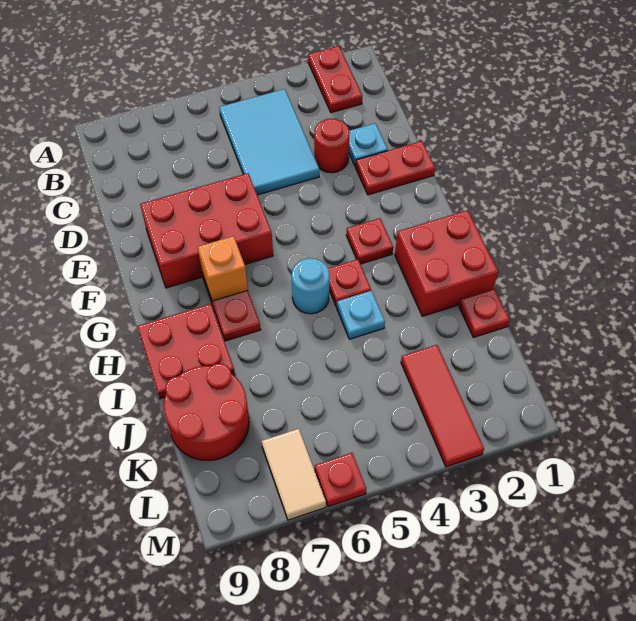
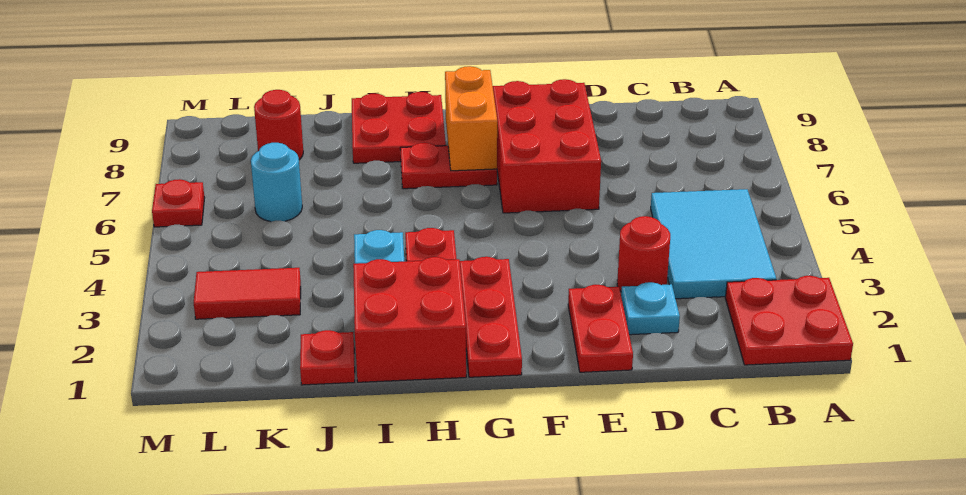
red 1x2 plate [308,46,362,113] -> red 2x2 plate [725,276,853,365]
cyan 2x3 tile [219,89,319,195] -> cyan 2x3 tile turned to [651,189,776,299]
red 1x1 plate [346,218,393,264] -> red 1x3 plate [460,257,522,377]
orange 1x1 brick [198,236,248,301] -> orange 1x2 brick [445,66,497,171]
cyan 1x1 round brick [292,258,330,314] -> cyan 1x1 round brick moved to [251,143,302,222]
red 2x2 round brick [164,364,249,460] -> red 1x1 round brick [254,90,303,160]
red 1x3 tile [401,345,484,467] -> red 1x2 tile [194,268,301,319]
tan 1x2 tile [261,429,326,520] -> none

